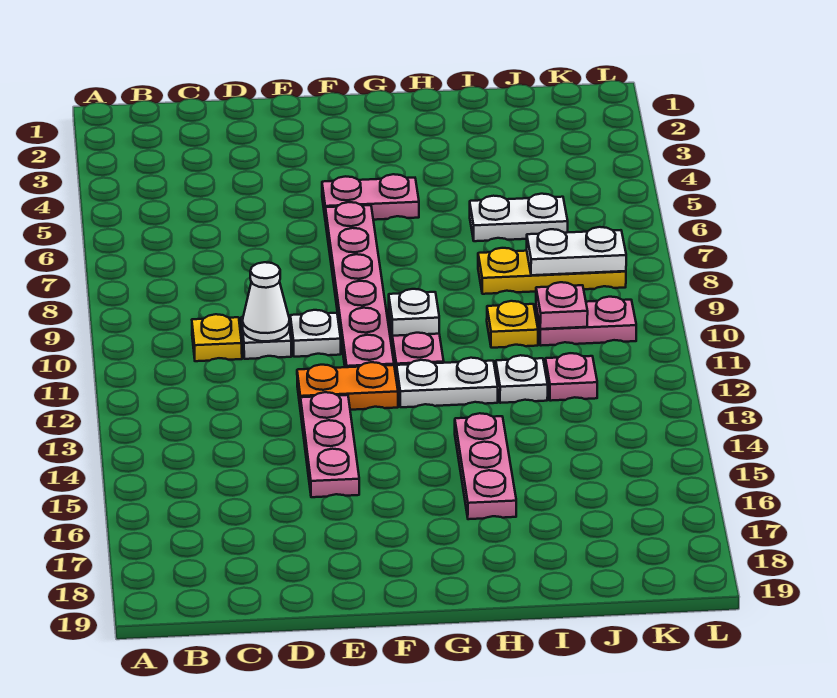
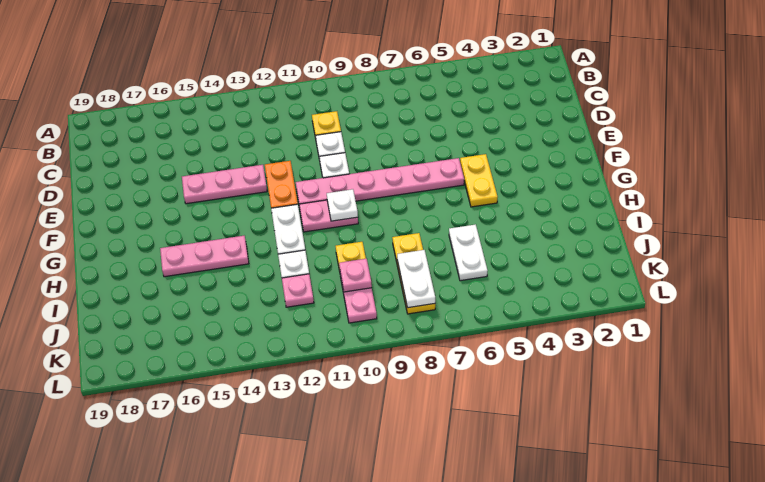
white 1x1 cone [242,262,290,341] -> none
pink 1x2 plate [322,174,419,221] -> yellow 1x2 plate [460,154,498,207]

